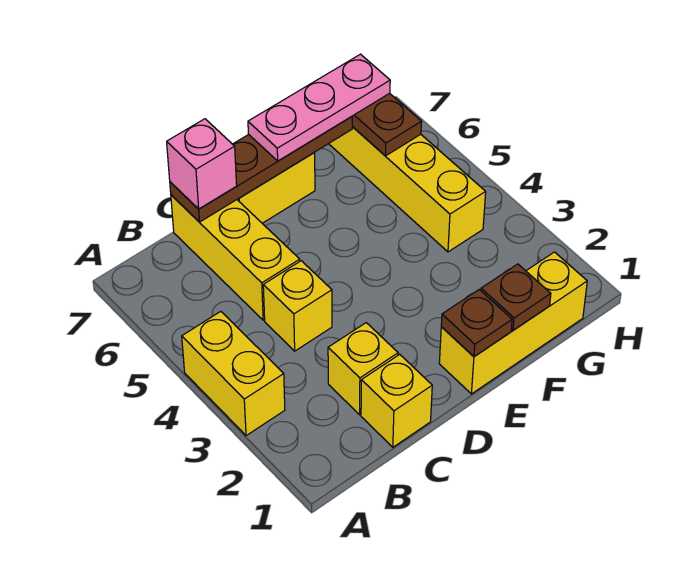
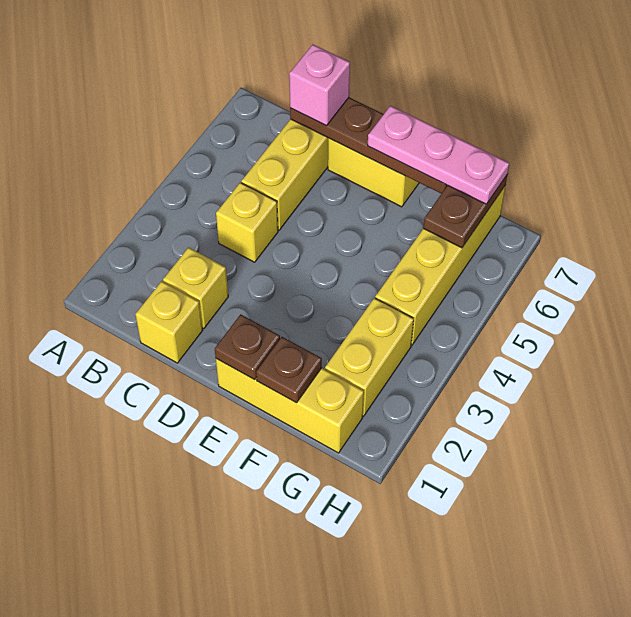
yellow 1x2 brick [182,311,285,436] -> yellow 1x2 brick moved to [325,298,414,416]

